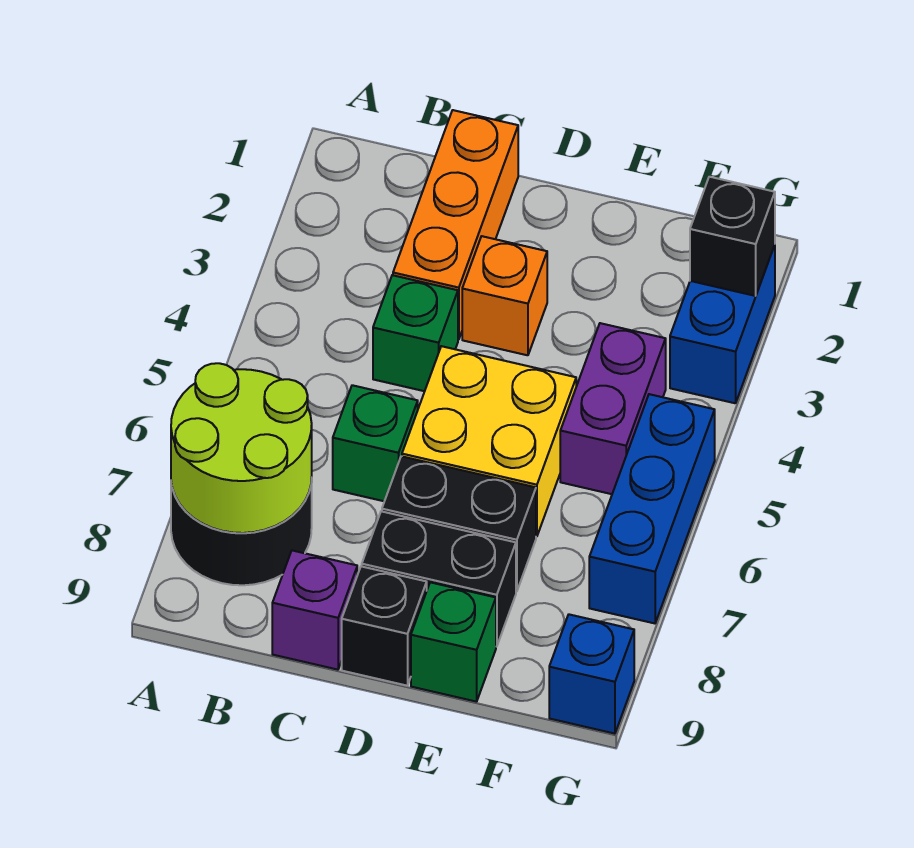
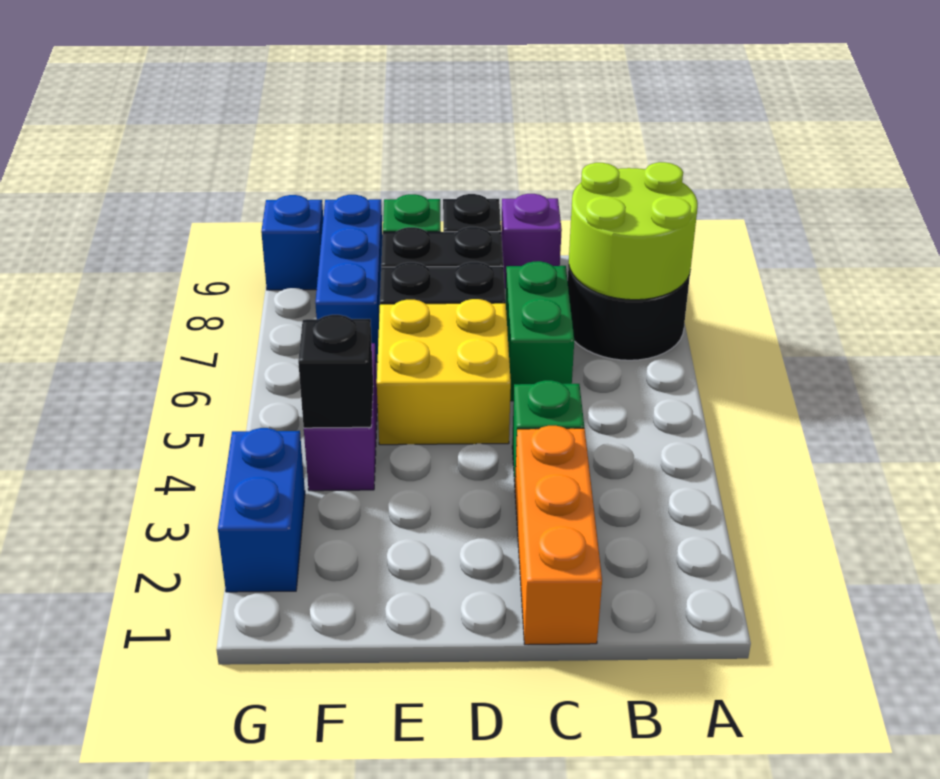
green 1x1 brick [333,385,418,501] -> green 1x2 brick [506,261,574,401]
orange 1x1 brick [462,236,547,355] -> none
black 1x1 brick [690,177,775,296] -> black 1x1 brick moved to [298,315,373,428]
blue 1x3 brick [589,394,715,623] -> blue 1x3 brick moved to [315,195,383,362]

